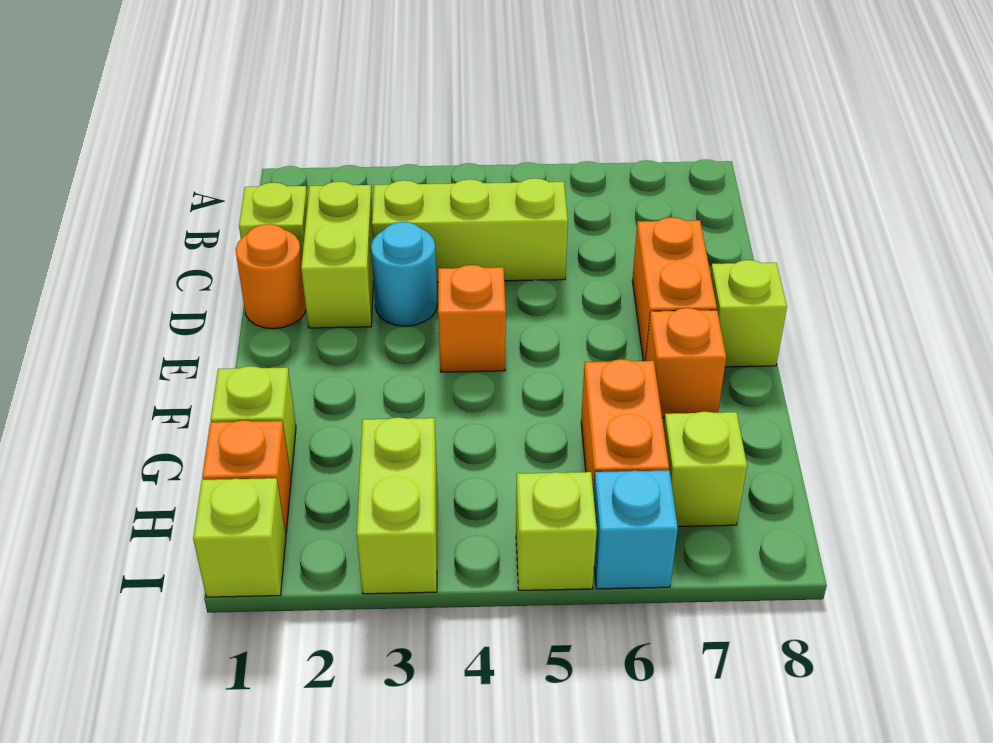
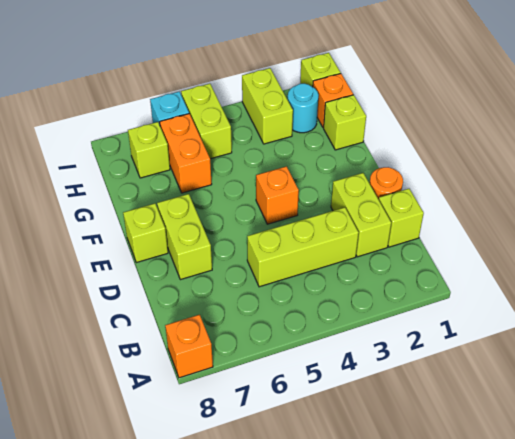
cyan 1x1 round brick [371,222,437,326] -> cyan 1x1 round brick moved to [288,84,318,133]
orange 1x2 brick [632,217,717,361] -> lime 1x2 brick [157,194,212,280]
orange 1x1 brick [646,308,726,418] -> orange 1x1 brick moved to [165,315,213,378]
lime 1x1 brick [516,472,597,590] -> lime 1x2 brick [181,84,232,159]

